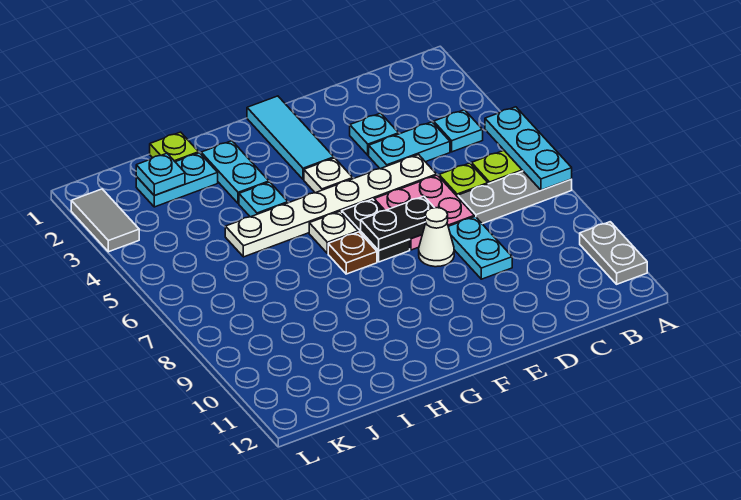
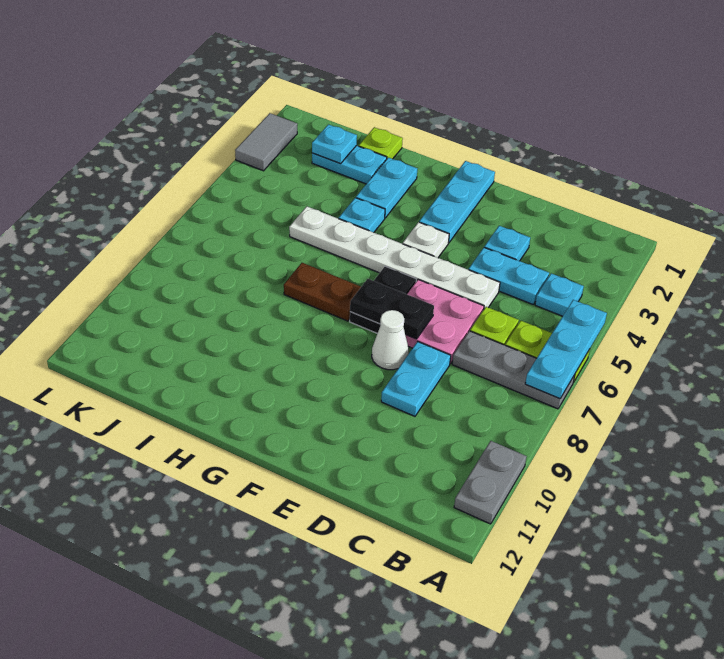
cyan 1x3 tile [247,96,334,179] -> cyan 1x3 plate [419,161,495,243]
white 1x1 plate [309,211,358,253] -> none
brown 1x1 plate [328,232,377,274] -> brown 1x2 plate [284,263,361,321]

